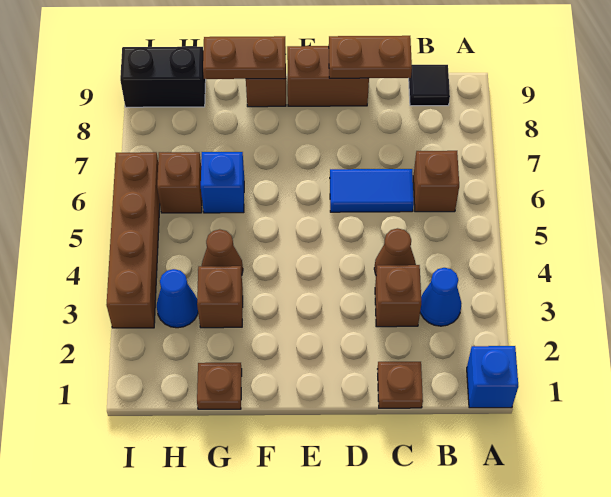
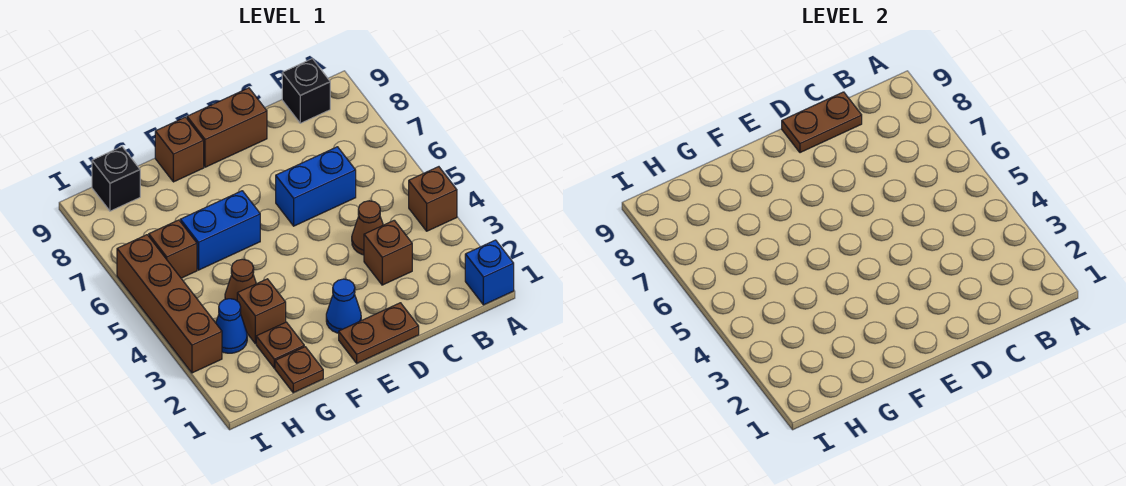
blue 1x1 cone [420,268,462,326] -> blue 1x1 cone moved to [326,279,361,333]
brown 1x1 brick [413,151,459,212] -> brown 1x1 brick moved to [409,167,457,231]
black 1x1 tile [409,65,450,106] -> black 1x1 brick [282,59,330,123]
brown 1x1 plate [378,362,423,408] -> brown 1x1 plate moved to [256,322,304,368]
blue 1x2 tile [330,169,414,212] -> blue 1x2 brick [276,147,356,226]
brown 1x2 plate [203,36,286,79] -> brown 1x2 plate moved to [339,303,419,363]
blue 1x1 brick [201,152,244,213] -> blue 1x2 brick [180,191,260,270]
black 1x2 brick [120,47,206,107] -> black 1x1 brick [92,147,140,211]

